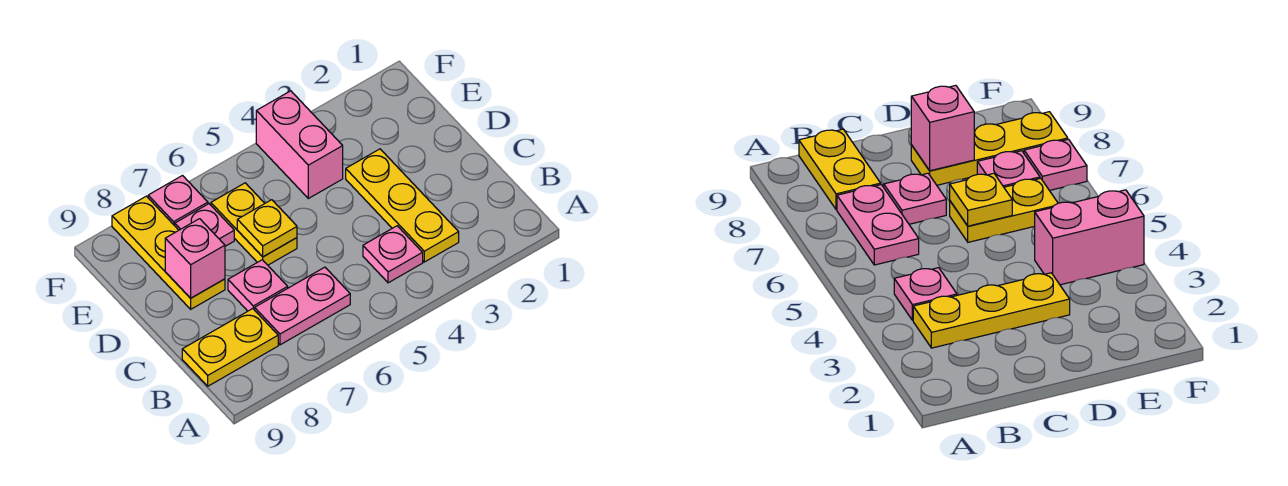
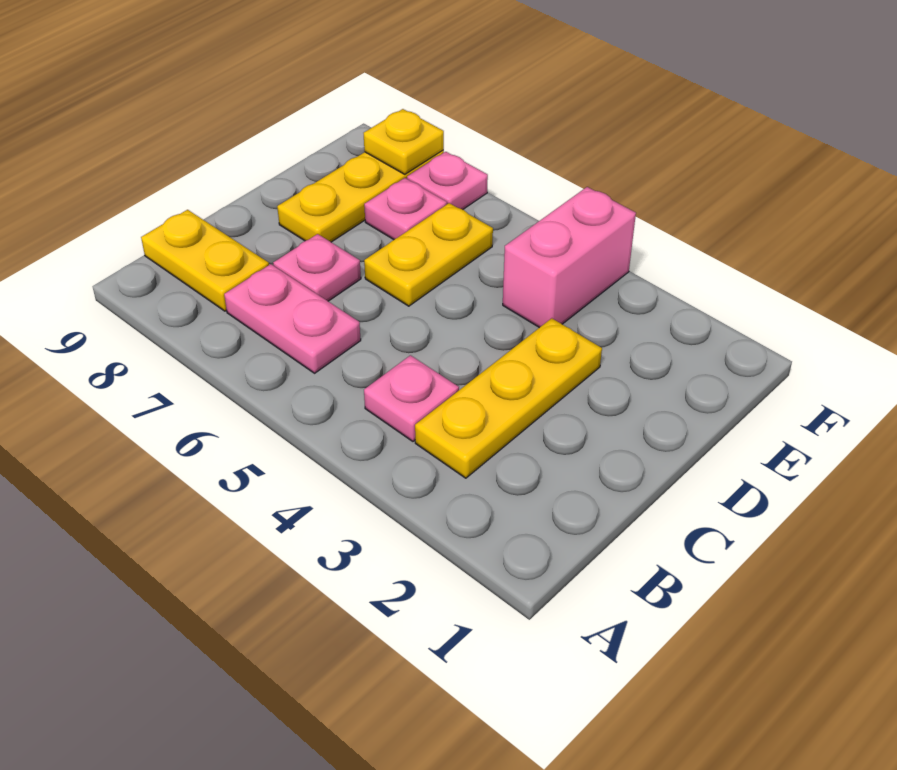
yellow 1x1 plate [237,200,297,257] -> yellow 1x1 plate moved to [364,109,444,174]
pink 1x1 brick [165,219,225,298] -> none

